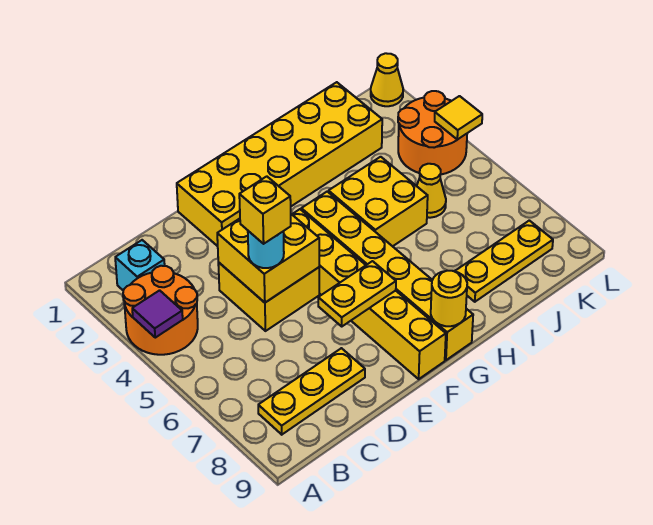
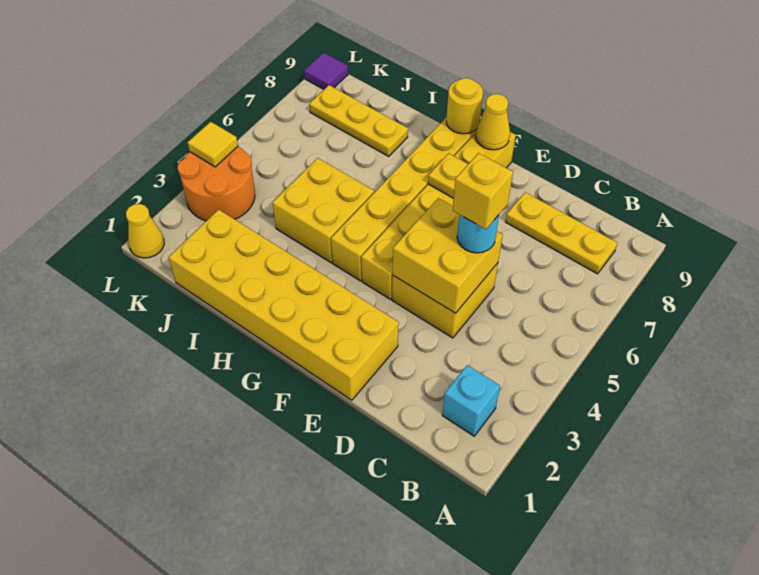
orange 2x2 round brick [123,266,198,355] -> none
purple 1x1 tile [132,290,183,338] -> purple 1x1 tile moved to [304,53,348,89]
yellow 1x1 cone [417,164,446,218] -> yellow 1x1 cone moved to [476,94,510,150]

